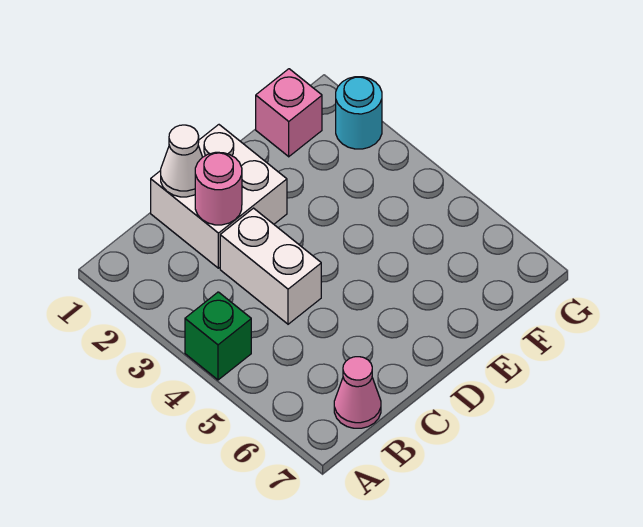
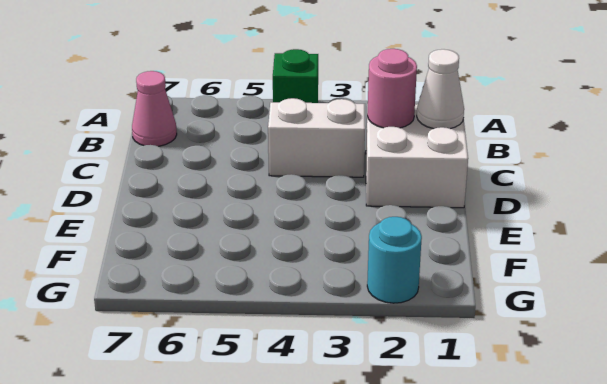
pink 1x1 brick [256,69,322,157] -> none

